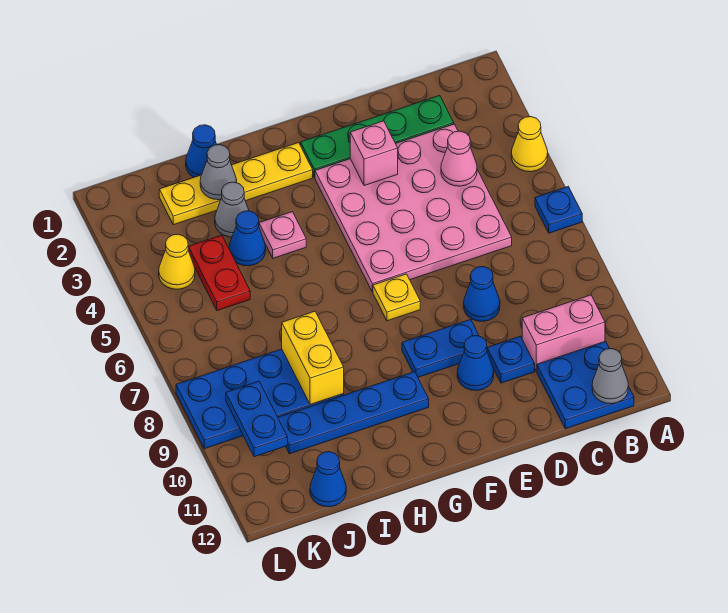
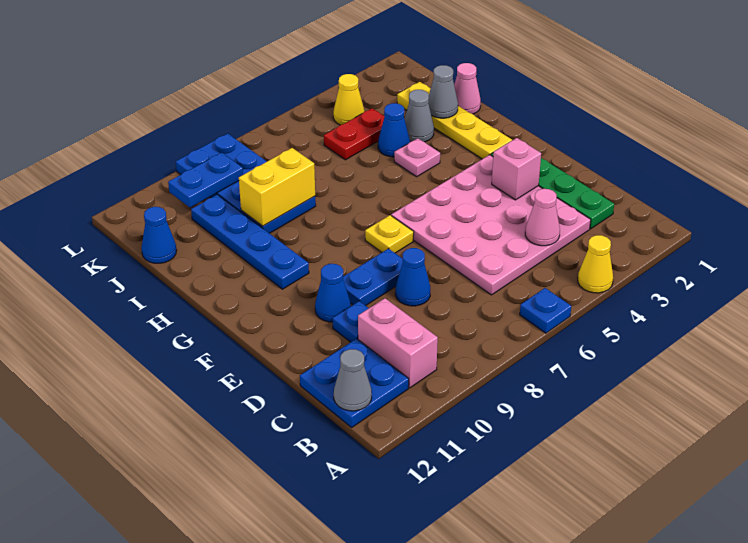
blue 1x2 plate [402,319,479,377] -> blue 1x2 plate turned to [343,248,403,306]
blue 1x1 cone [186,125,217,177] -> pink 1x1 cone [454,63,481,114]

